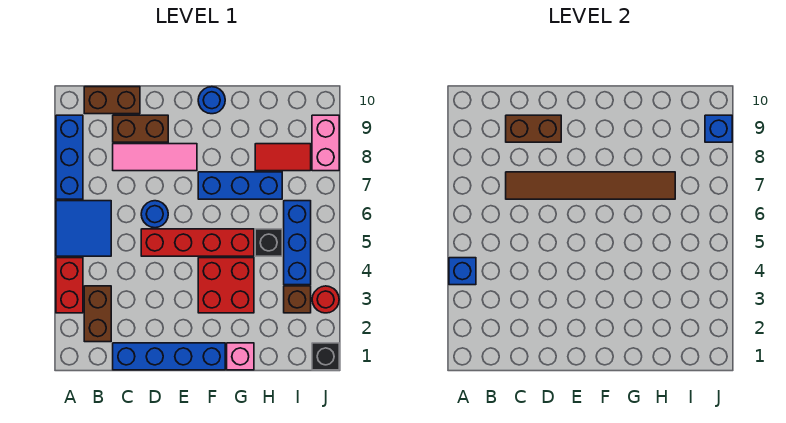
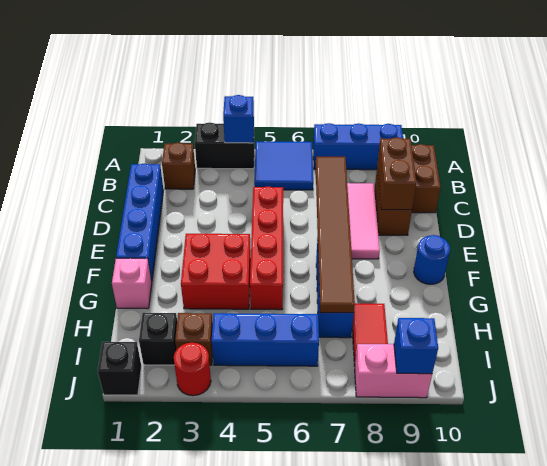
red 1x2 brick [56,258,83,313] -> black 1x2 brick [195,123,255,169]
brown 1x2 brick [84,286,111,342] -> brown 1x1 brick [162,143,195,189]
blue 1x1 round brick [141,201,168,228] -> none
black 1x1 brick [255,229,282,256] -> black 1x1 brick moved to [139,313,177,365]

